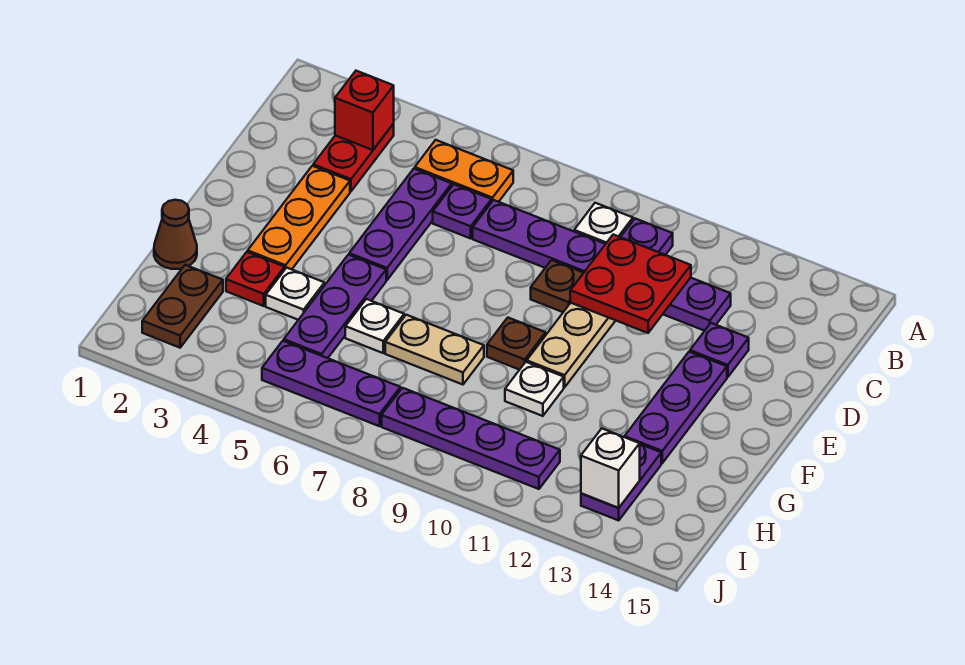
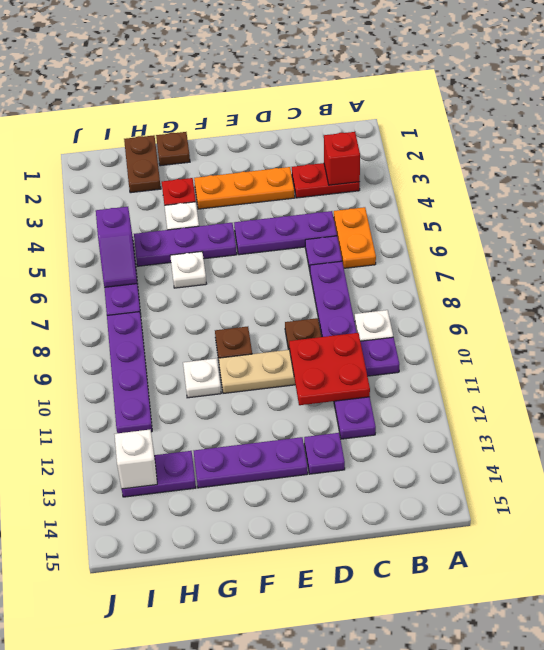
brown 1x1 cone [154,200,197,269] -> brown 1x1 plate [156,132,190,166]
tan 1x2 plate [385,315,484,385] -> none
brown 1x2 plate [142,265,223,348] -> brown 1x2 plate turned to [124,135,161,193]
none -> purple 1x2 slope [96,207,137,287]

